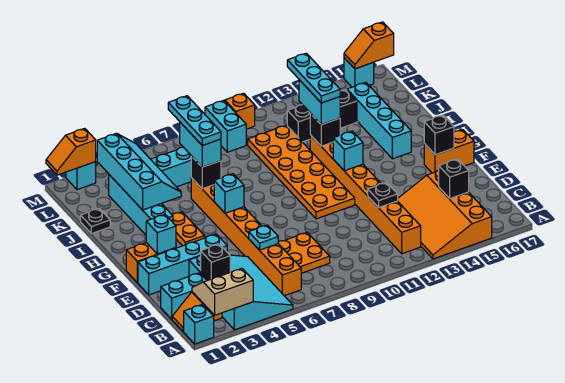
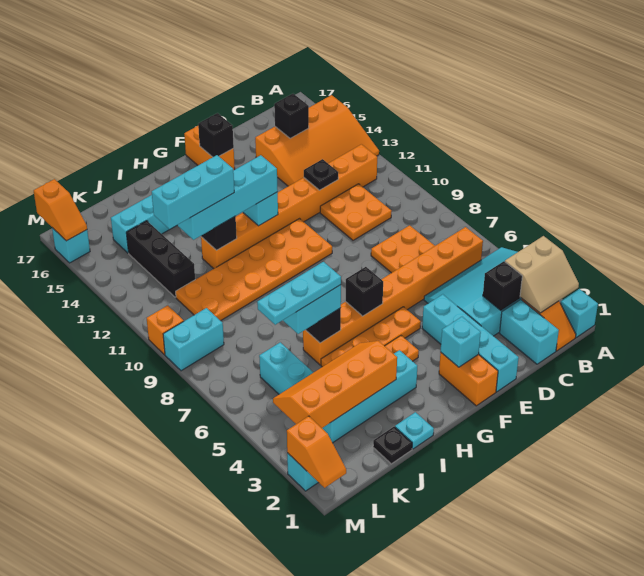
tan 2x2 slope [192,268,253,315] -> tan 2x2 slope turned to [505,236,579,313]
none -> orange 2x2 plate [320,184,392,240]
cyan 1x1 plate [249,225,278,250] -> cyan 1x1 plate moved to [395,412,434,449]
none -> orange 1x4 plate [321,307,421,367]
cyan 1x1 brick [214,174,244,213] -> black 1x1 brick [346,267,383,316]
cyan 2x4 slope [97,133,181,210] -> orange 2x4 slope [273,341,397,428]
cyan 1x2 brick [299,80,340,125] -> cyan 1x4 brick [178,155,278,240]
cyan 1x3 plate [287,53,340,103] -> cyan 1x3 brick [152,155,234,229]

